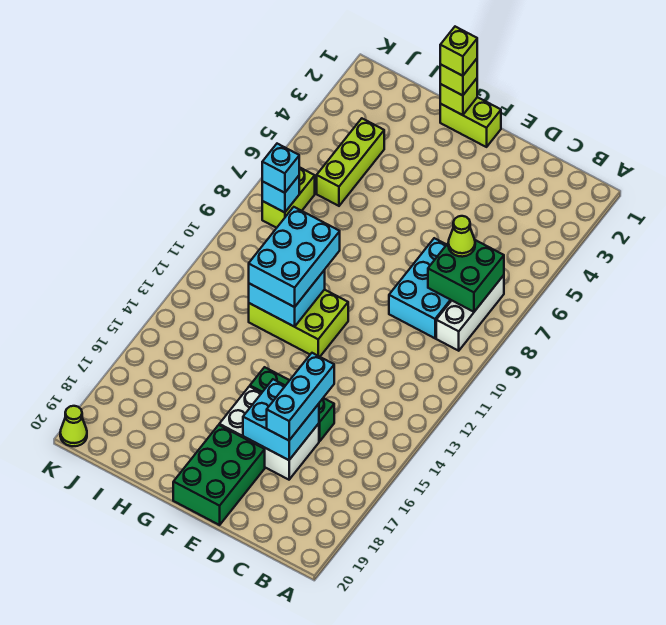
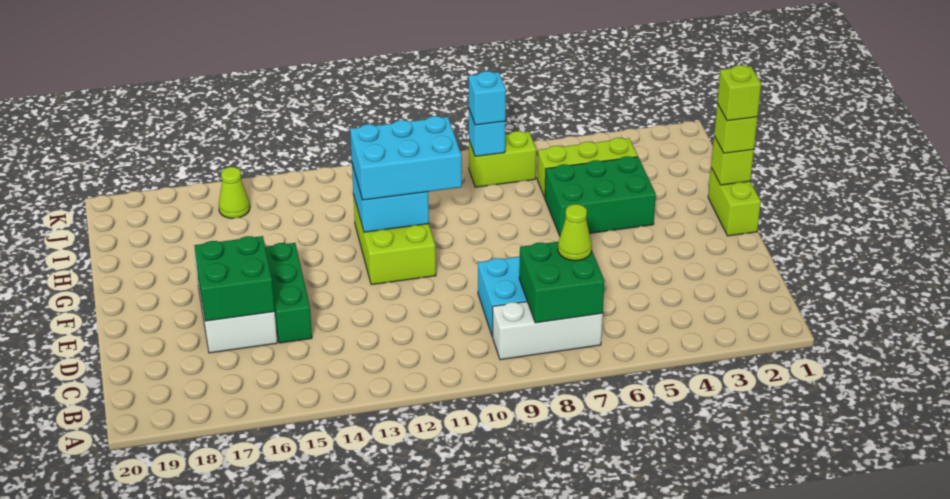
cyan 1x3 brick [267,353,334,440] -> none
cyan 2x2 brick [243,379,319,460] -> green 2x2 brick [194,236,275,321]
green 2x3 brick [173,425,265,525] -> green 2x3 brick moved to [545,156,656,236]
lime 1x1 cone [60,406,87,446] -> lime 1x1 cone moved to [219,167,250,218]

